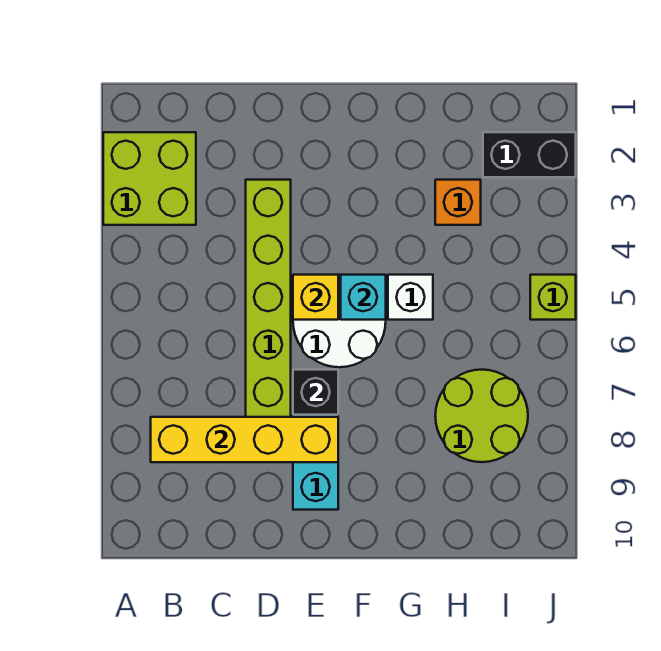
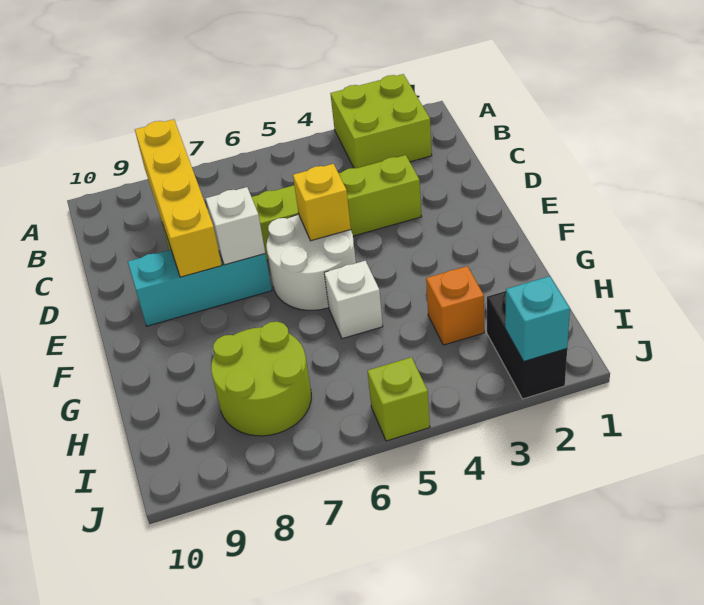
black 1x1 brick [293,370,338,415] -> white 1x1 brick [206,187,265,265]
cyan 1x1 brick [341,275,386,320] -> cyan 1x1 brick moved to [505,276,570,361]

